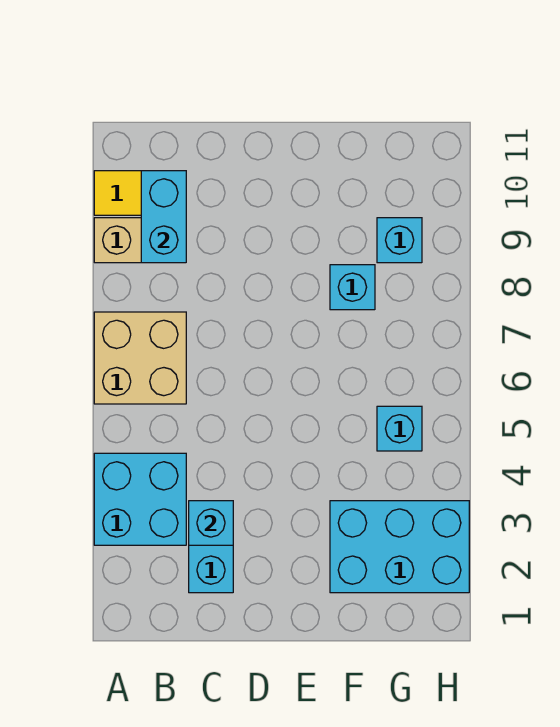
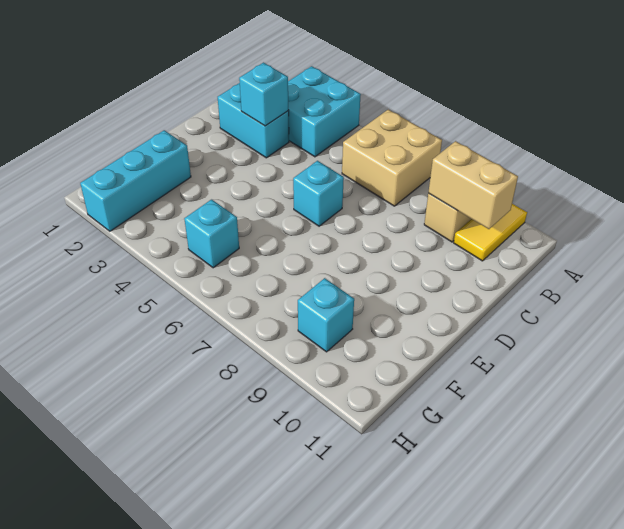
cyan 1x2 brick [141,171,186,263] -> tan 1x2 brick [428,141,518,229]
cyan 2x3 brick [330,501,469,593] -> cyan 1x3 brick [80,130,191,231]
cyan 1x1 brick [330,265,375,310] -> cyan 1x1 brick moved to [293,161,344,226]

